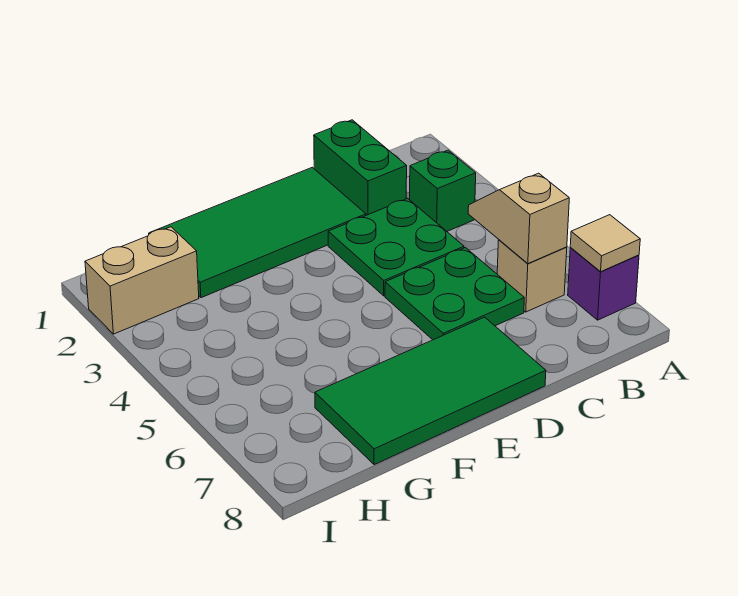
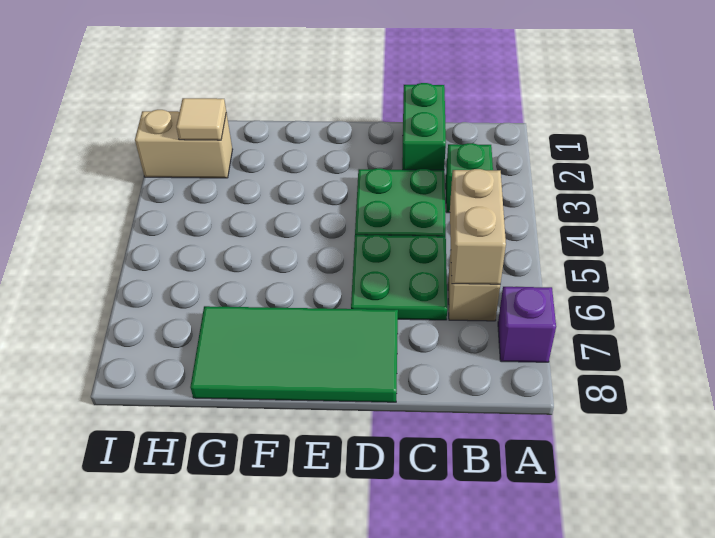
tan 1x1 tile [570,215,640,272] -> tan 1x1 tile moved to [176,98,226,140]
tan 1x2 slope [468,173,569,264] -> tan 1x2 brick [450,169,506,284]
green 2x4 tile [149,167,366,298] -> none

